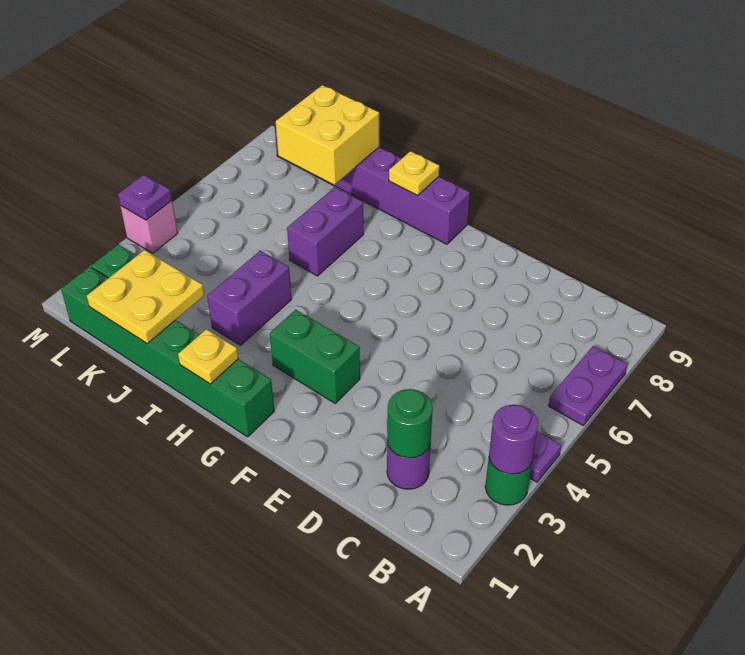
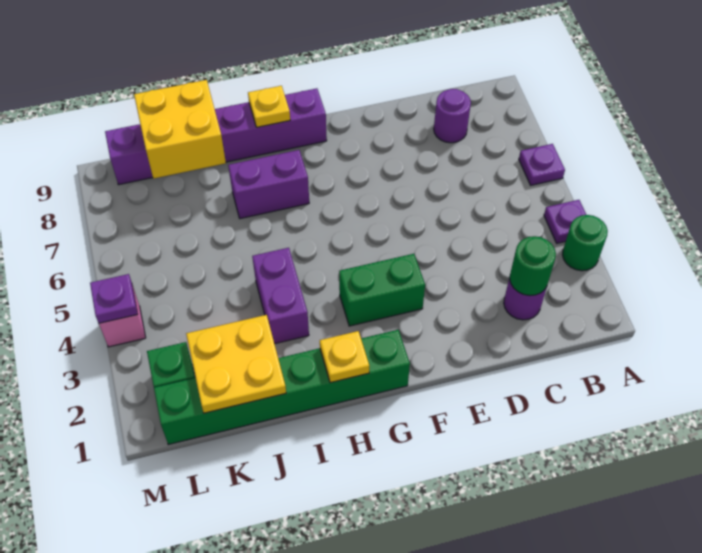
purple 1x1 round brick [489,405,538,474] -> purple 1x1 round brick moved to [434,89,471,143]
purple 1x2 plate [549,346,627,425] -> purple 1x1 plate [519,144,565,185]
purple 1x2 brick [287,187,364,276] -> purple 1x2 brick turned to [228,150,309,219]

